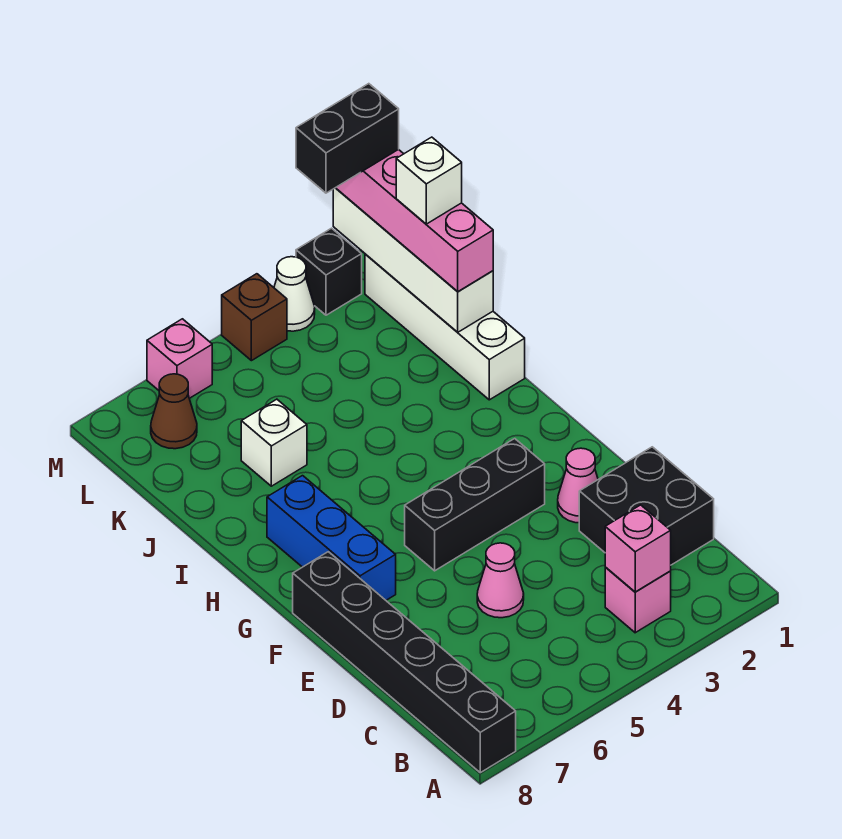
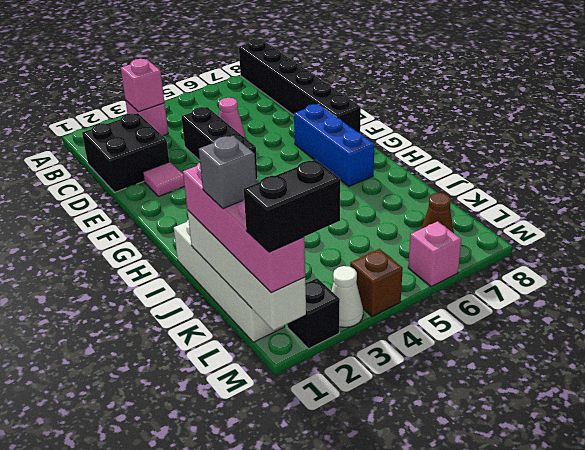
pink 1x1 cone [558,448,598,523] -> pink 1x1 tile [143,162,185,196]
black 1x3 brick [405,439,545,571] -> black 1x3 brick turned to [181,107,258,180]
white 1x1 brick [241,399,307,486] -> none
white 1x1 brick [396,137,462,224] -> grey 1x1 brick [199,136,256,209]

